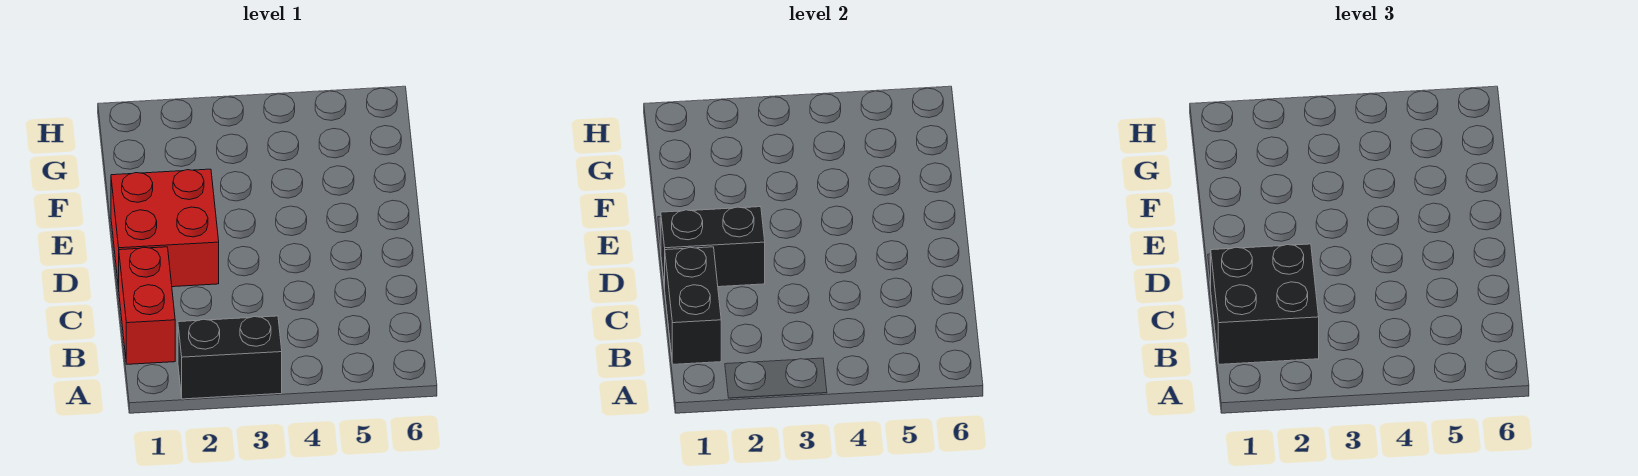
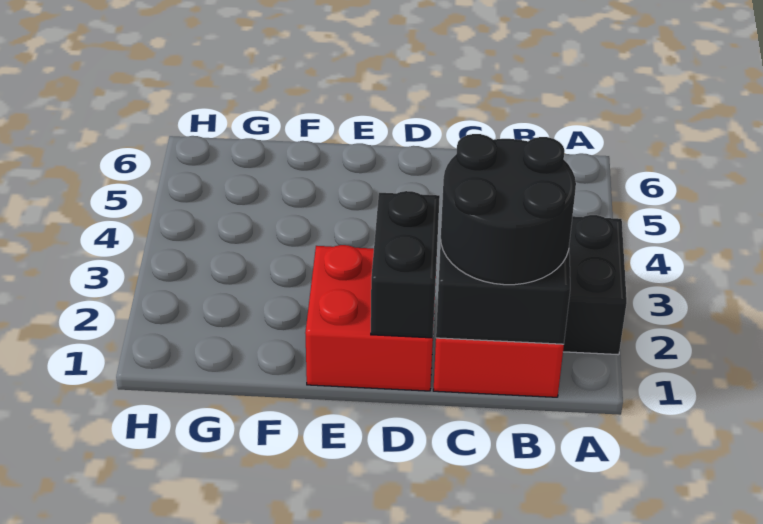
black 2x2 brick [1210,244,1319,364] -> black 2x2 round brick [441,134,576,285]

